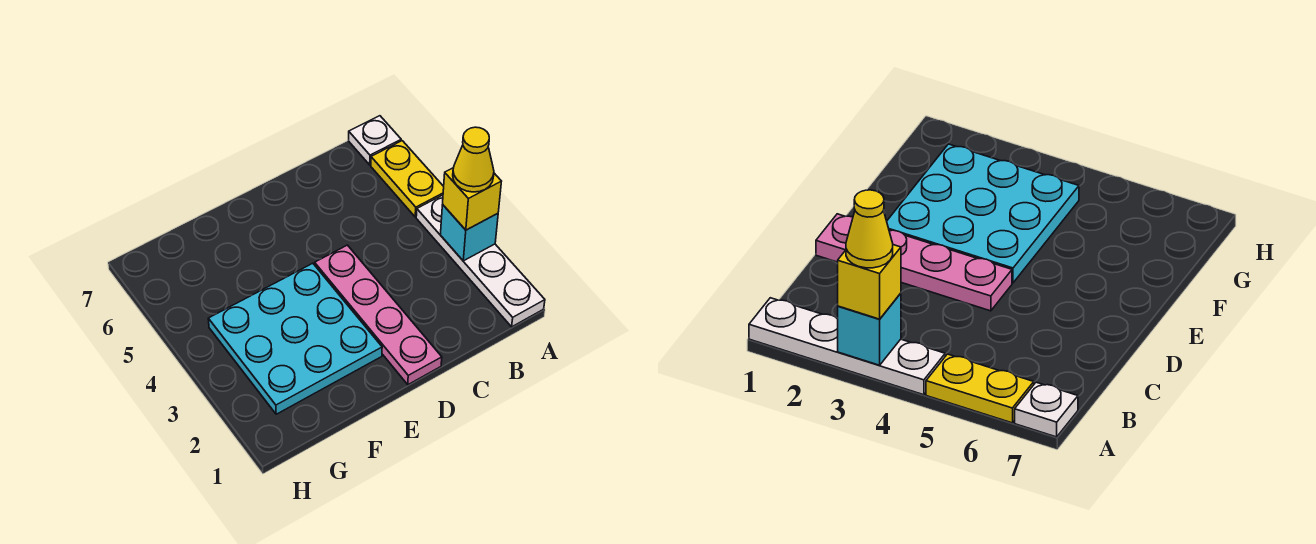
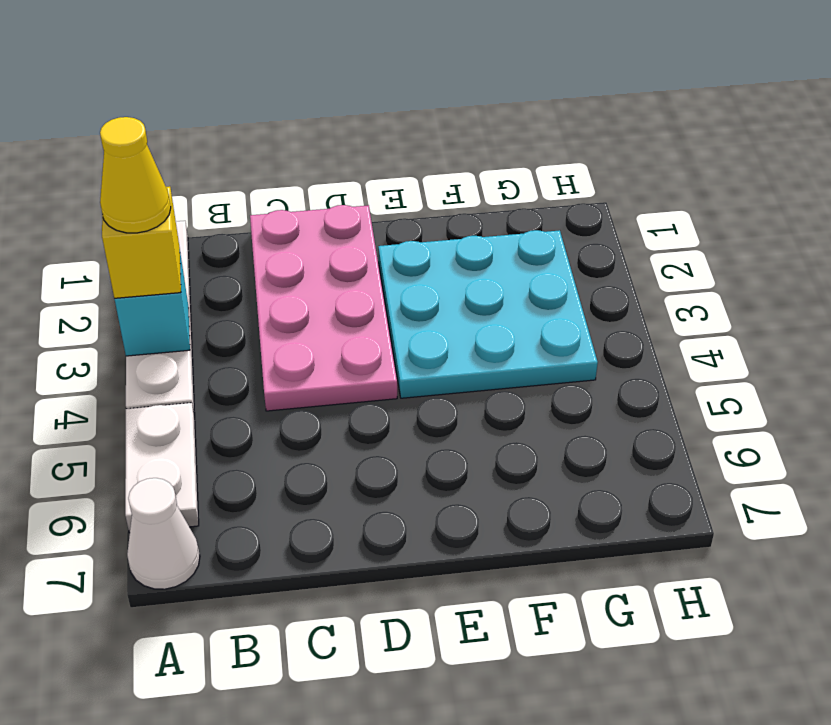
yellow 1x2 plate [371,141,444,217] -> white 1x2 plate [125,403,199,533]
white 1x1 plate [349,116,401,165] -> white 1x1 cone [127,478,200,589]
pink 1x4 plate [315,245,442,385] -> pink 2x4 plate [250,205,397,411]

